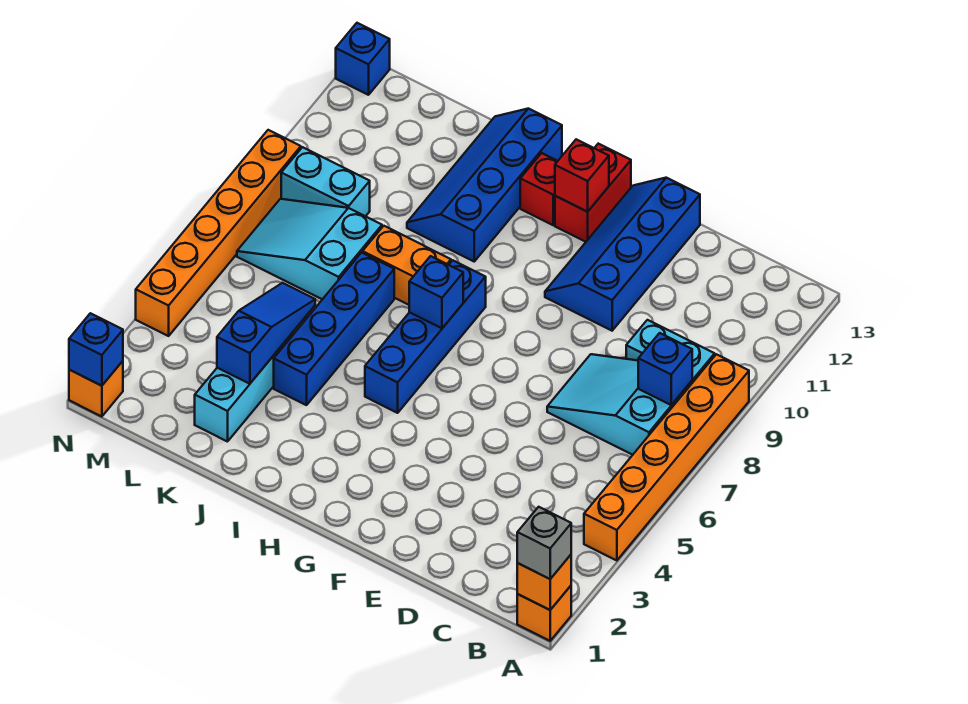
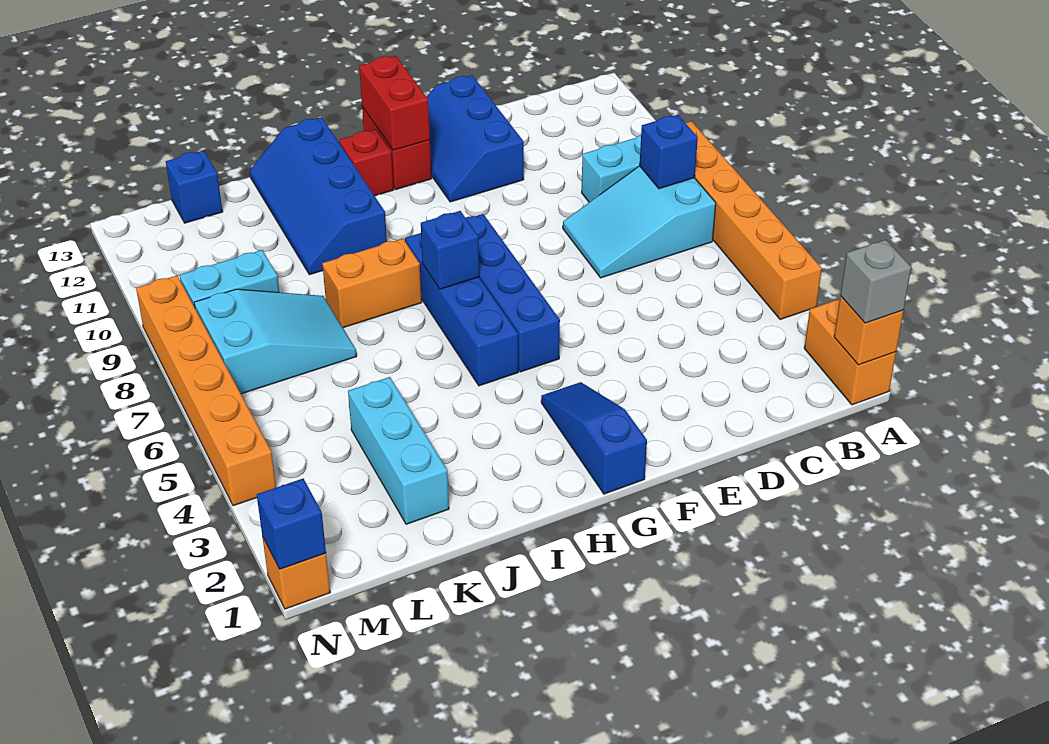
orange 1x1 brick [517,586,571,641] -> orange 1x2 brick [804,299,896,405]
blue 2x4 slope [545,178,700,331] -> blue 2x3 slope [427,75,524,202]
red 1x1 brick [555,139,609,212] -> red 1x2 brick [359,56,430,150]
blue 1x4 brick [274,253,394,405] -> blue 1x4 brick moved to [466,214,560,372]
blue 1x3 slope [217,283,315,384] -> blue 1x3 slope moved to [541,382,647,494]
cyan 2x3 slope [237,199,382,299] -> cyan 2x3 slope turned to [194,289,357,394]
blue 1x1 brick [336,23,390,95] -> blue 1x1 brick moved to [166,151,223,223]

